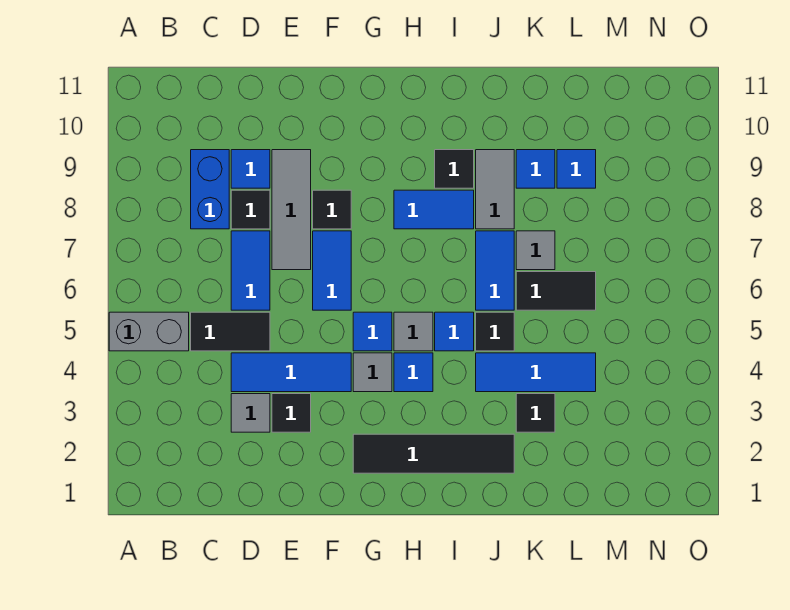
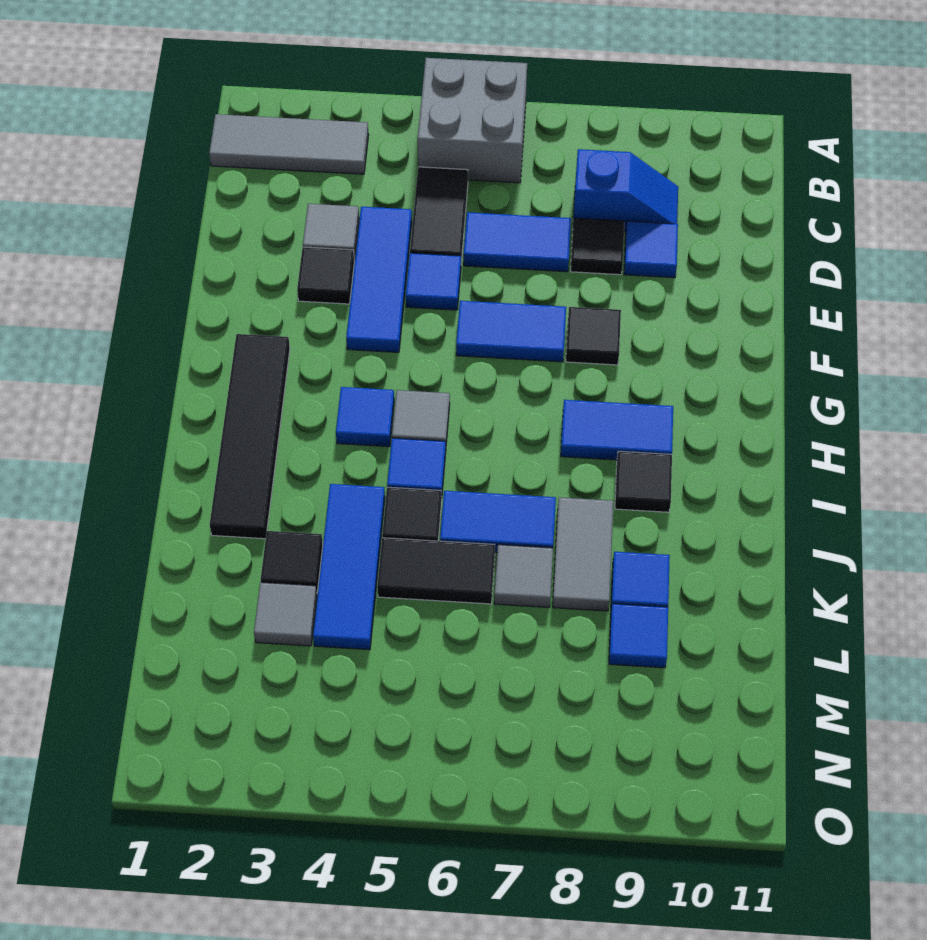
grey 1x2 brick [109,312,189,351] -> grey 2x2 brick [418,58,527,183]
blue 1x2 brick [191,150,229,229] -> blue 1x2 slope [573,149,678,231]
grey 1x3 tile [272,150,311,270] -> grey 1x3 tile moved to [209,114,369,174]
grey 1x1 tile [353,353,392,392] -> grey 1x1 tile moved to [254,582,317,646]
blue 1x1 tile [353,312,392,351] -> blue 1x1 tile moved to [406,253,461,310]
blue 1x2 tile [394,190,474,229] -> blue 1x2 tile turned to [561,400,673,460]
grey 1x2 tile [476,150,514,229] -> grey 1x2 tile turned to [553,497,613,611]
black 1x2 tile [516,272,596,310] -> black 1x2 tile turned to [377,538,495,604]

